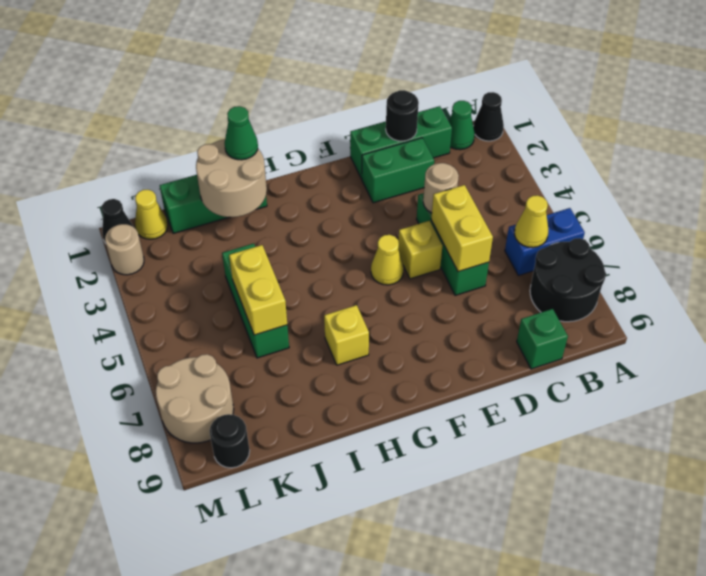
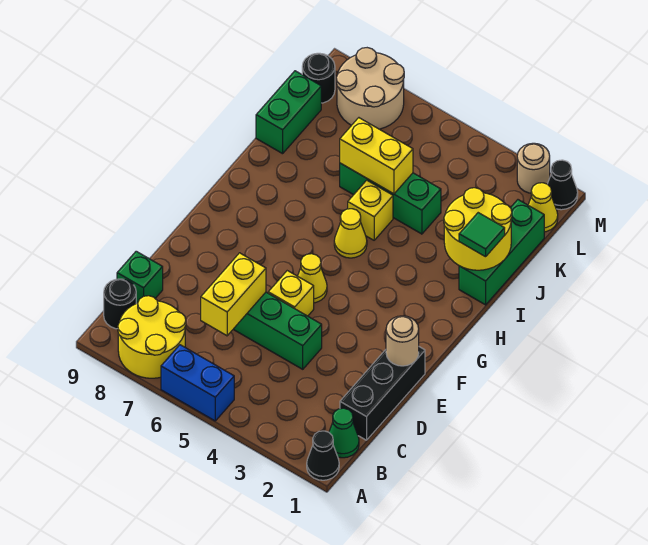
blue 1x2 brick [505,208,585,276] -> blue 1x2 brick turned to [161,345,234,421]
black 2x2 round brick [530,238,606,322] -> yellow 2x2 round brick [118,296,186,378]
yellow 1x1 cone [514,195,548,248] -> yellow 1x1 cone moved to [334,209,367,258]
green 1x3 brick [350,106,452,179] -> black 1x3 brick [340,347,425,440]
black 1x1 round brick [386,90,419,141] -> black 1x1 round brick moved to [104,279,136,329]
green 1x2 brick [362,138,434,203] -> green 1x2 brick moved to [256,71,321,154]
tan 1x1 round brick [423,163,459,213] -> tan 1x1 round brick moved to [386,316,419,366]
yellow 1x2 brick [431,185,493,272] -> yellow 1x2 brick turned to [201,253,266,336]
yellow 1x1 brick [324,305,369,365] -> yellow 1x1 brick moved to [348,180,393,240]
tan 2x2 round brick [196,139,267,217] -> yellow 2x2 round brick [444,188,512,270]
green 1x1 cone [224,106,258,160] -> green 1x1 tile [459,213,505,257]

